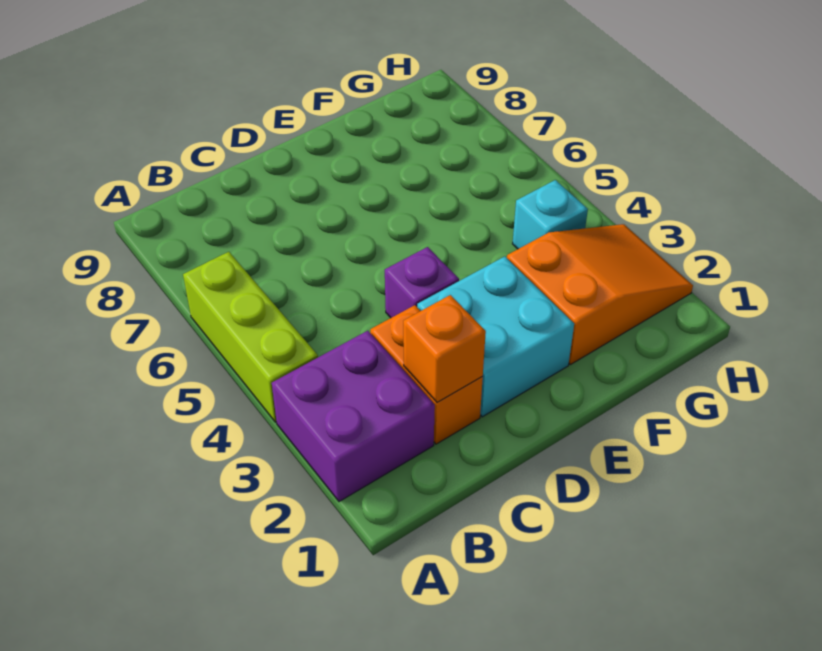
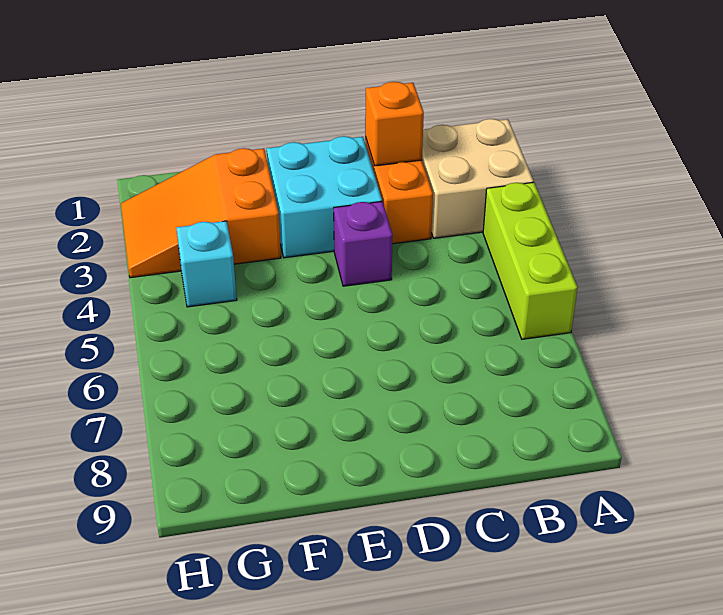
purple 2x2 brick [272,331,435,502] -> tan 2x2 brick [422,119,534,238]

